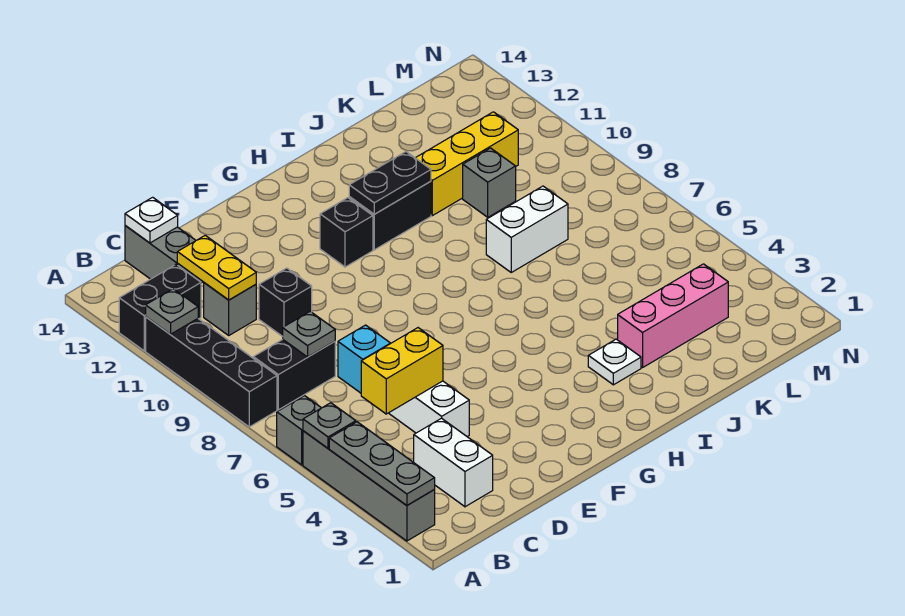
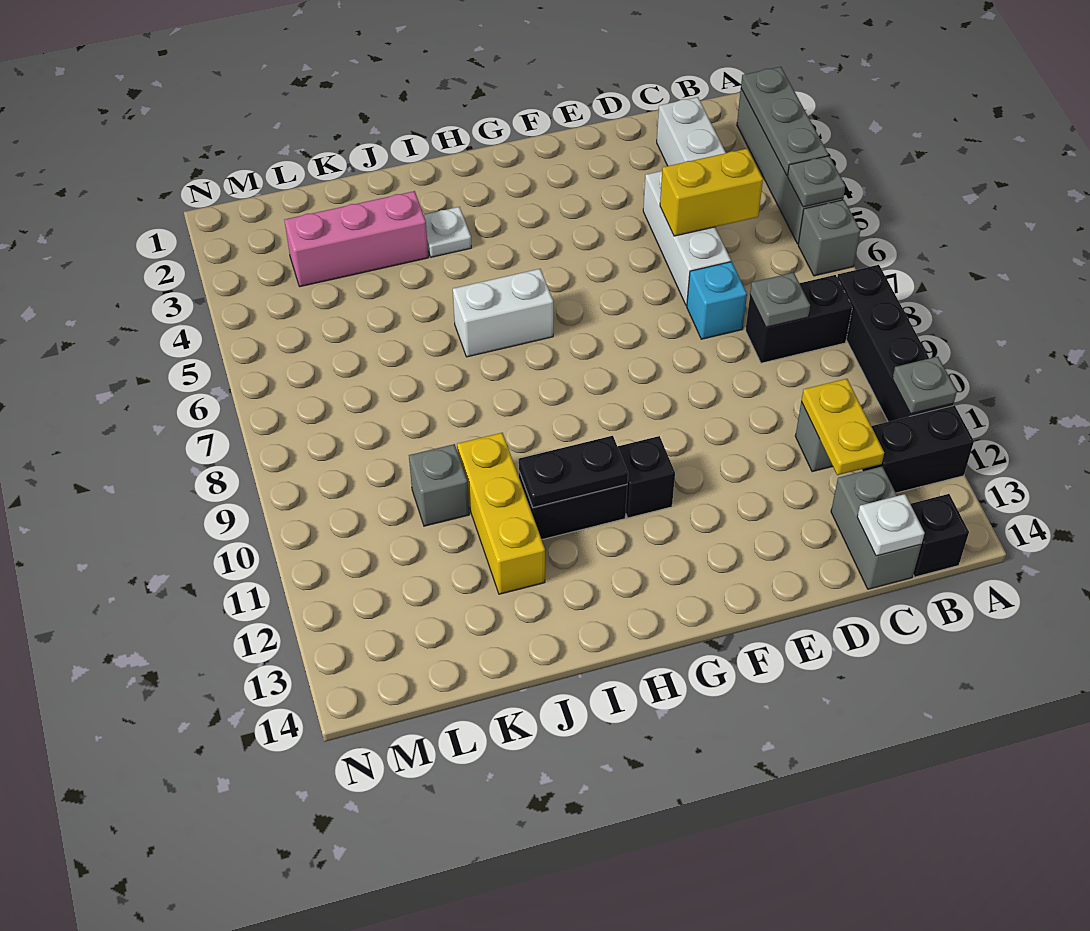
black 1x1 brick [259,268,312,337] -> black 1x1 brick moved to [911,494,969,577]
white 1x2 brick [486,186,568,272] -> white 1x2 brick moved to [453,269,553,357]
yellow 1x3 brick [416,112,518,216] -> yellow 1x3 brick turned to [457,433,545,594]

